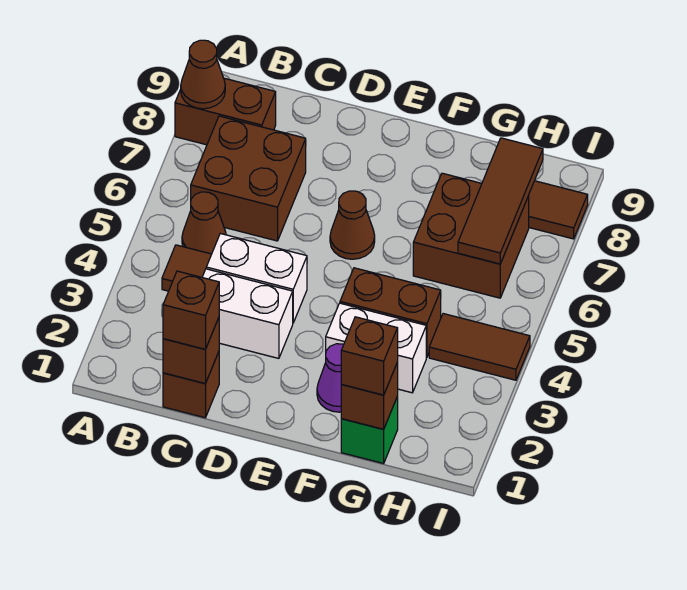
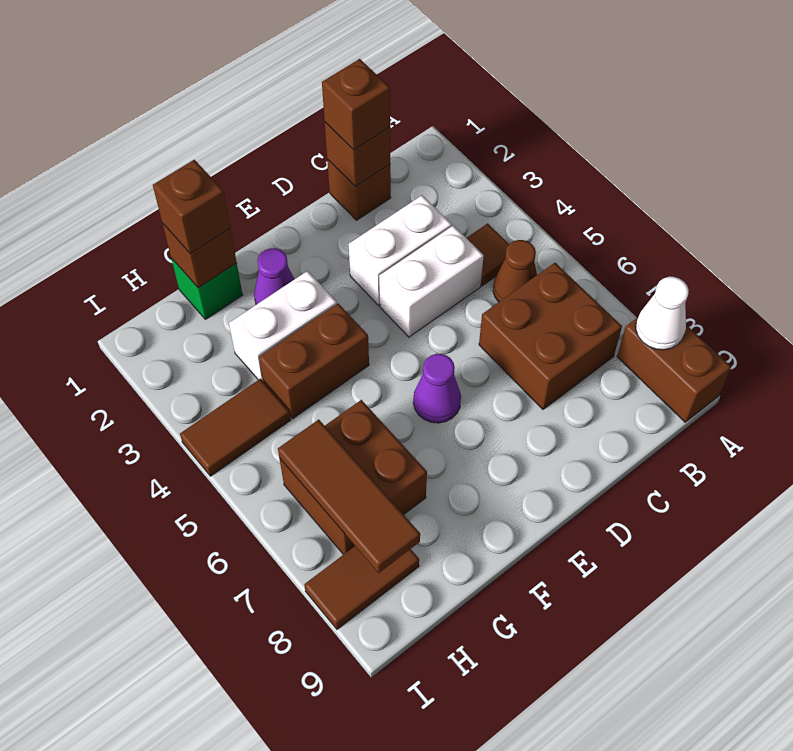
brown 1x2 brick [175,78,276,145] -> brown 1x2 brick turned to [617,318,731,422]
brown 1x1 cone [181,40,225,109] -> white 1x1 cone [636,277,689,350]
brown 1x1 cone [330,191,375,259] -> purple 1x1 cone [413,354,461,423]

